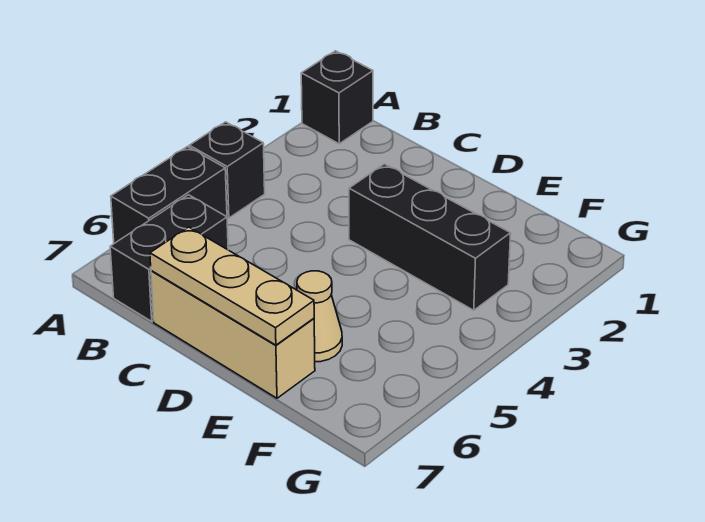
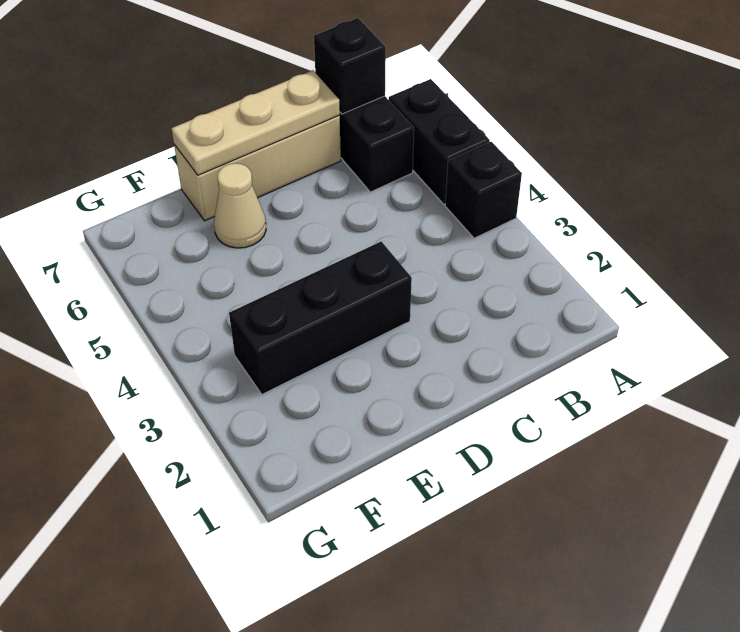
black 1x1 brick [301,51,373,144] -> black 1x1 brick moved to [314,18,386,114]

